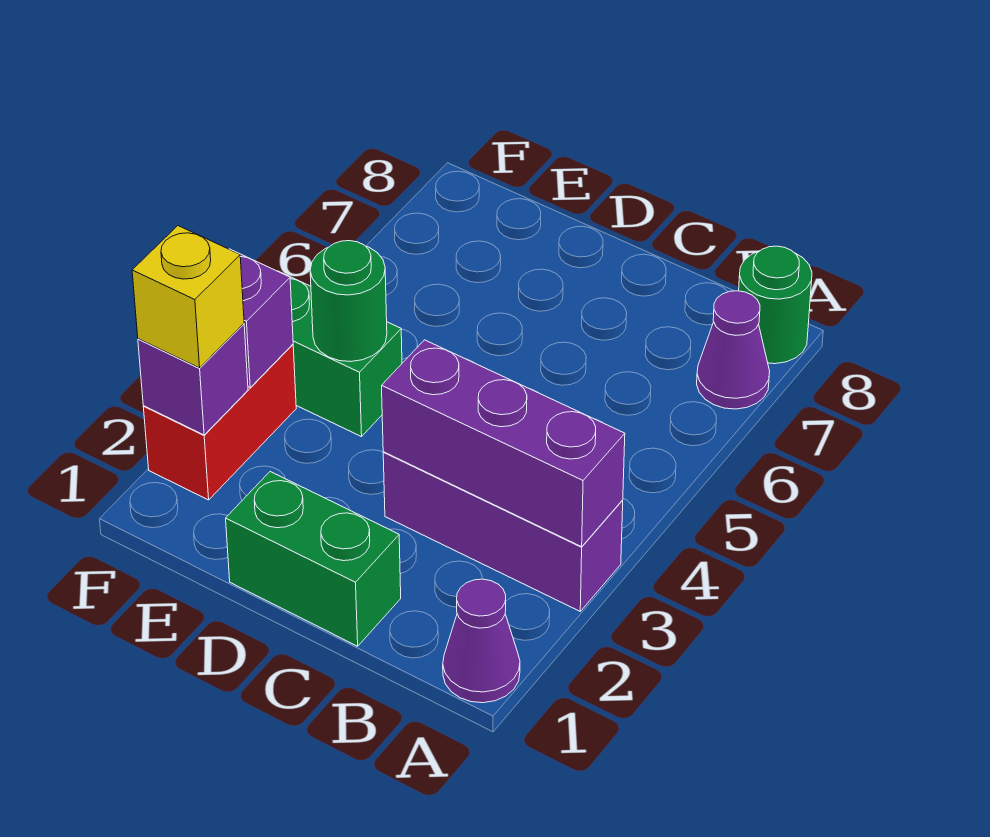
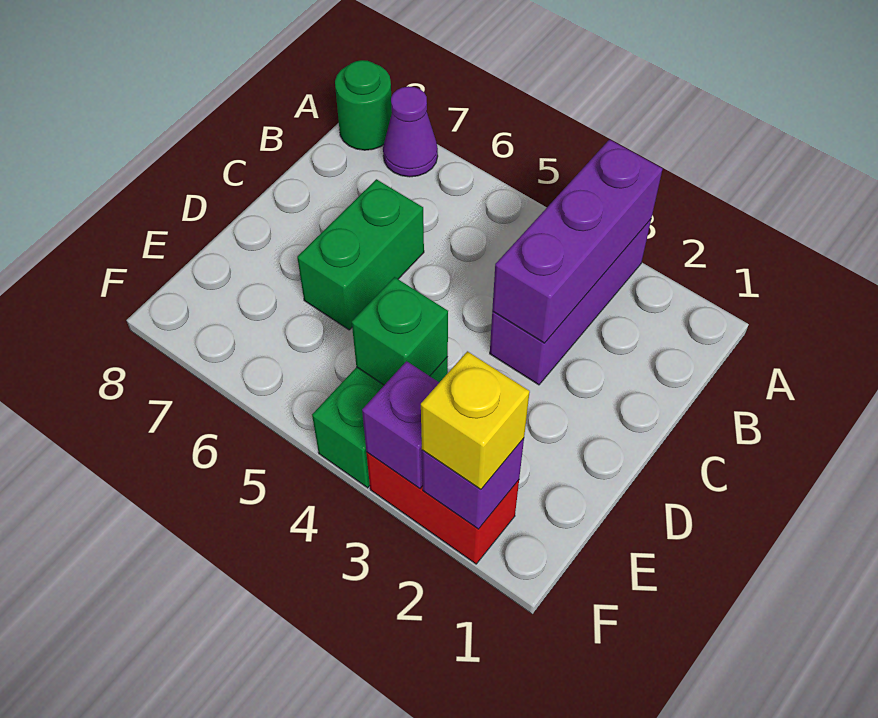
purple 1x1 cone [443,579,520,703] -> none
green 1x2 brick [226,472,401,646] -> green 1x2 brick moved to [297,179,424,330]
green 1x1 round brick [310,241,387,362] -> green 1x1 brick [352,277,448,385]

